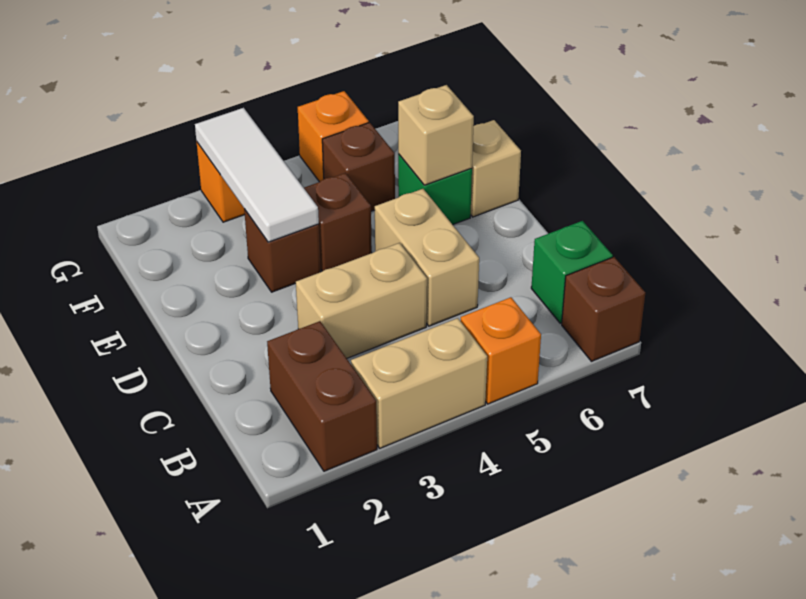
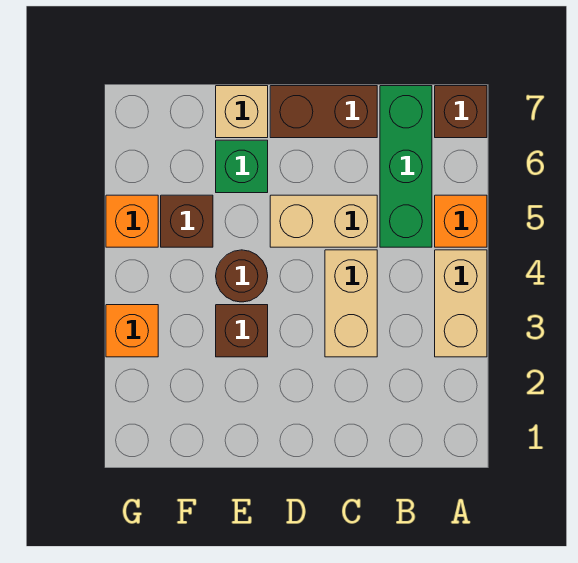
brown 1x2 brick [267,321,377,471] -> brown 1x2 brick moved to [270,86,377,138]
green 1x1 brick [531,221,613,323] -> green 1x3 brick [380,86,432,247]
white 1x3 tile [195,108,319,242] -> none
brown 1x1 brick [304,173,372,271] -> brown 1x1 round brick [216,250,268,302]
tan 1x1 brick [398,85,474,185] -> none

